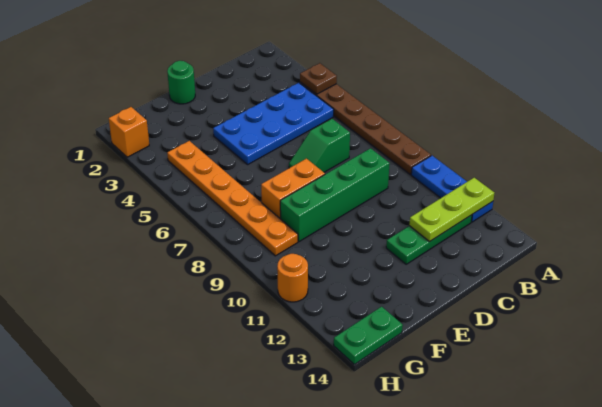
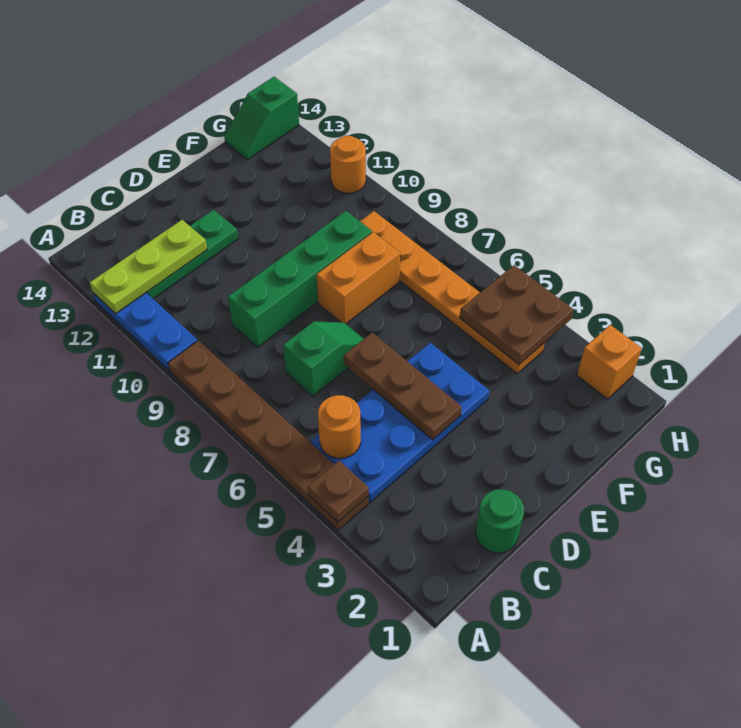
none -> orange 1x1 round brick [318,395,361,458]
none -> brown 1x3 plate [344,333,462,440]
green 1x1 round brick [167,61,195,104] -> green 1x1 round brick moved to [476,489,524,553]
none -> brown 2x2 plate [460,265,574,364]
green 1x2 plate [334,307,403,364] -> green 1x2 slope [224,77,299,160]

